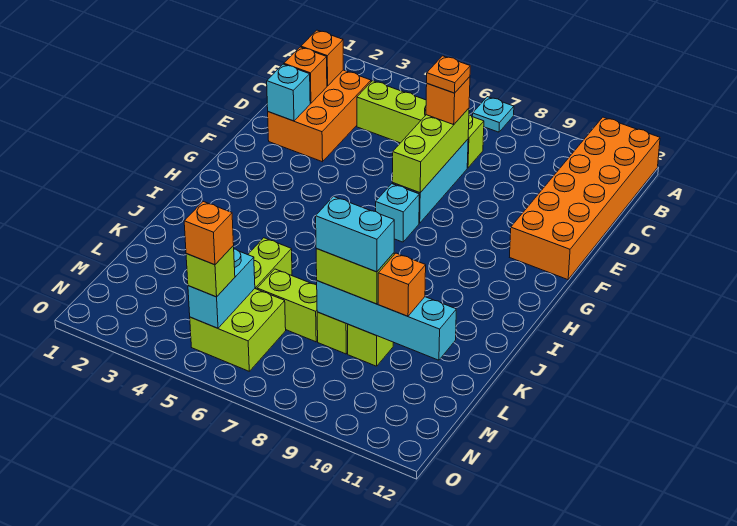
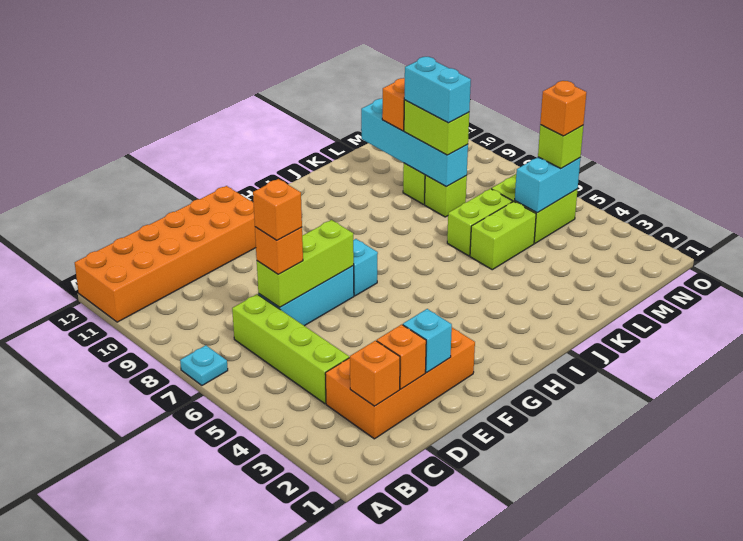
orange 2x3 brick [268,70,371,162] -> orange 2x4 brick [325,328,475,439]
orange 1x1 plate [427,56,470,93] -> orange 1x1 brick [253,179,302,240]
lime 1x2 brick [257,269,318,342] -> lime 1x2 brick turned to [447,189,512,256]

